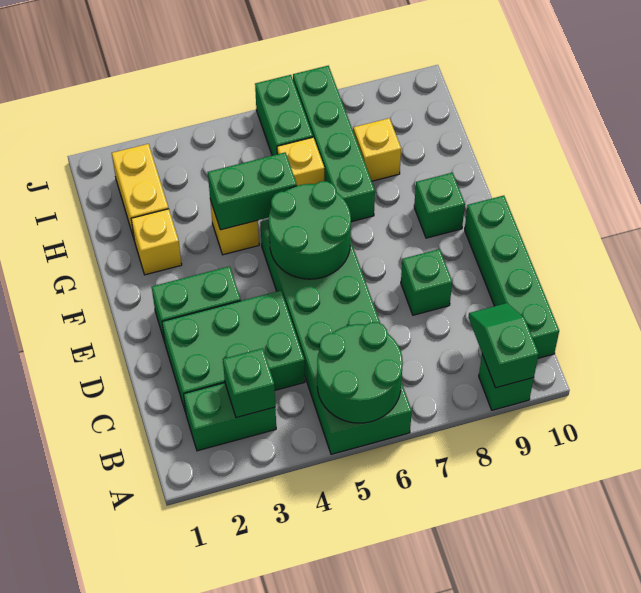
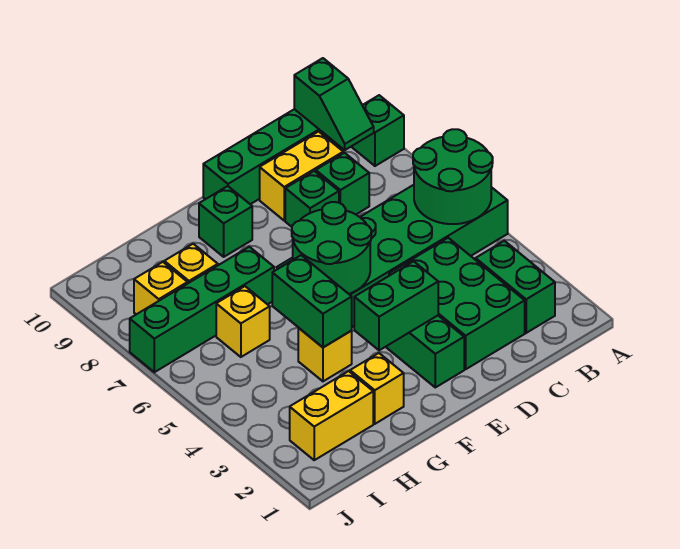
green 1x2 slope [468,303,539,388] -> green 1x2 slope turned to [294,58,374,150]
green 1x1 brick [223,348,275,418] -> green 1x1 brick moved to [316,153,369,214]
none -> yellow 1x2 brick [260,132,343,220]
green 1x2 brick [255,75,313,156] -> green 1x2 brick moved to [354,261,438,350]
none -> yellow 1x1 brick [134,262,188,314]

